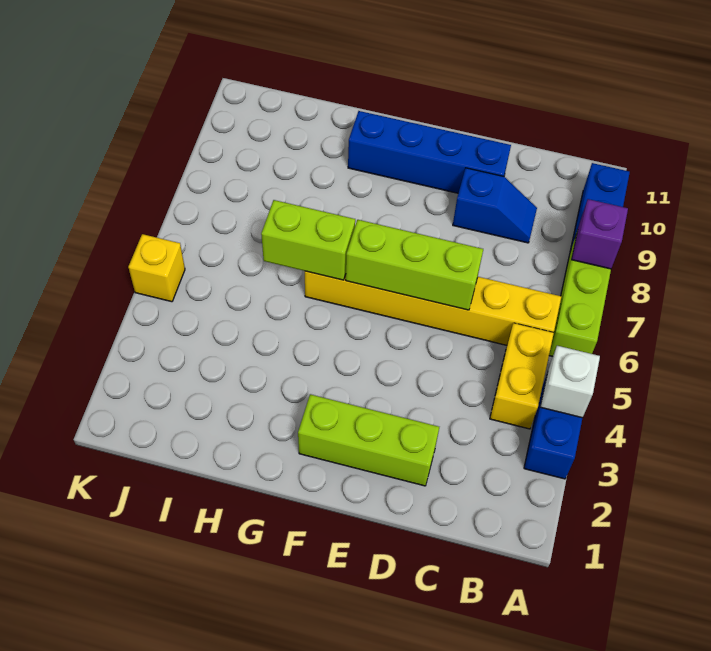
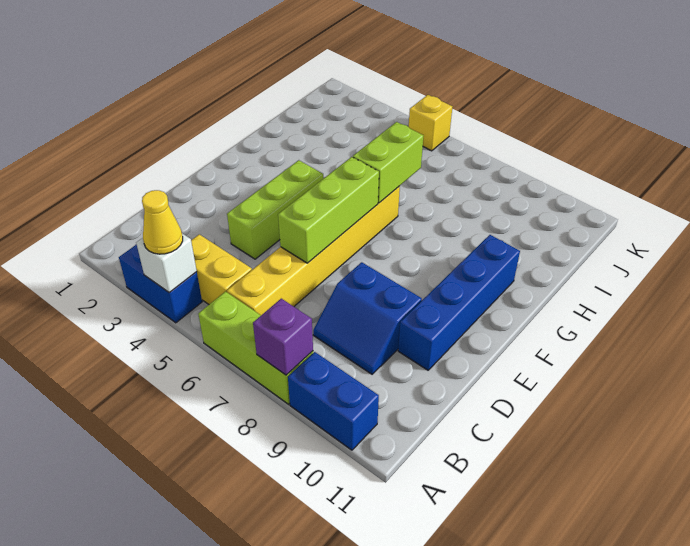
none -> yellow 1x1 cone [142,190,183,254]
blue 1x2 slope [453,168,537,243] -> blue 2x2 slope [313,262,422,374]
lime 1x3 brick [298,394,439,486] -> lime 1x3 brick moved to [227,160,324,259]

